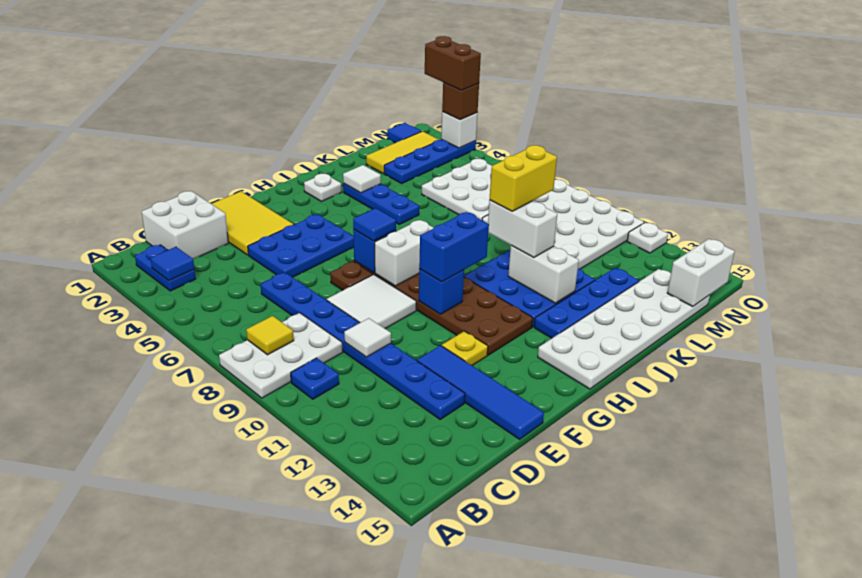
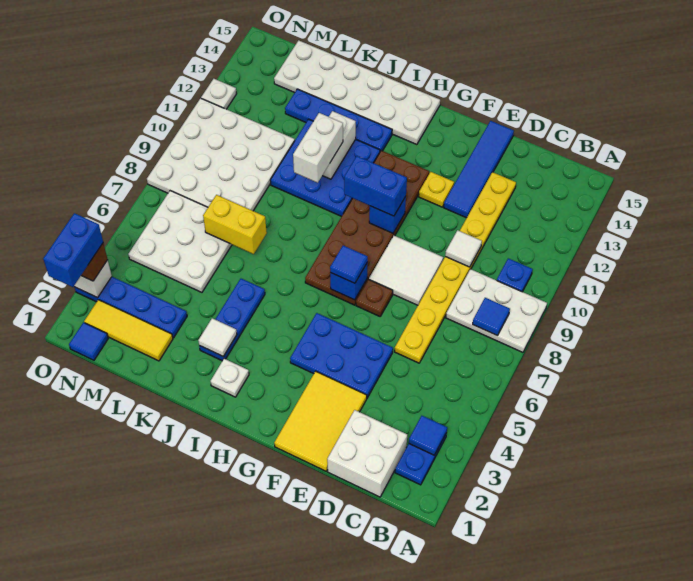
yellow 1x1 tile [246,316,294,355] -> blue 1x1 tile [473,298,510,336]
blue 1x8 plate [261,272,465,419] -> yellow 1x8 plate [395,172,516,363]
white 1x2 brick [375,220,434,286] -> none
yellow 1x2 brick [490,145,557,211] -> yellow 1x2 brick moved to [203,195,267,254]
white 1x2 brick [667,239,735,307] -> none
brown 1x2 brick [425,36,481,90] -> blue 1x2 brick [43,213,103,287]

